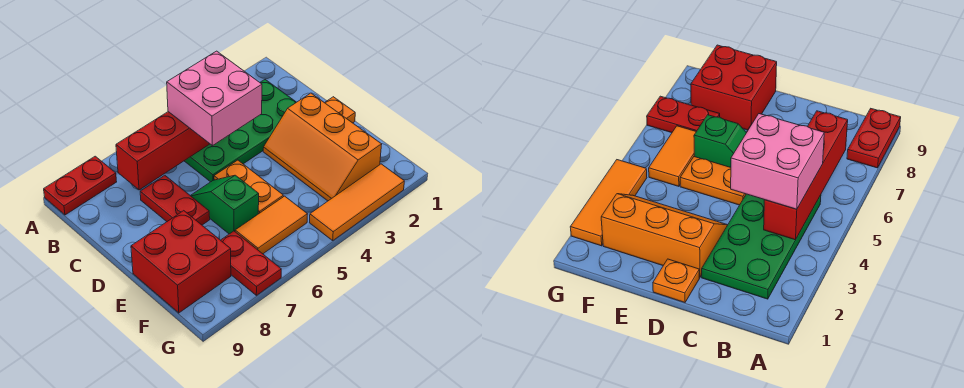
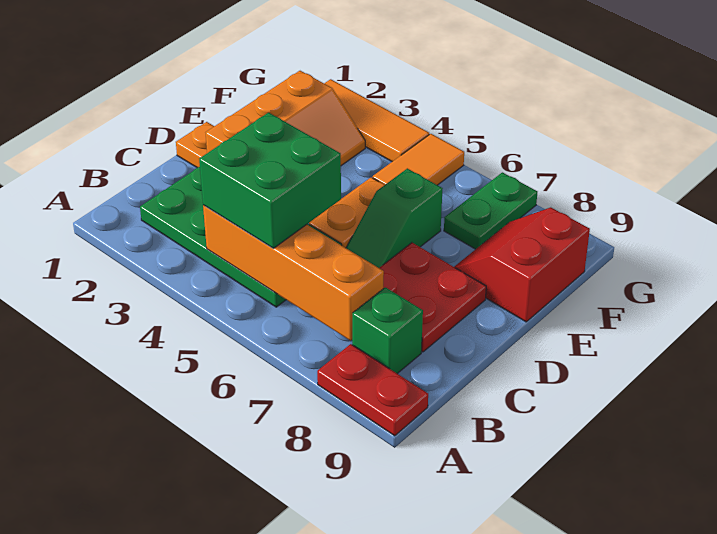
red 1x4 brick [116,112,210,190] -> orange 1x4 brick [203,205,384,341]
pink 2x2 brick [167,51,262,146] -> green 2x2 brick [199,113,341,248]
none -> green 1x1 brick [352,287,423,374]
red 1x2 plate [140,175,210,225] -> red 2x2 plate [380,243,486,352]
red 2x2 brick [131,211,231,313] -> red 2x2 slope [454,208,590,322]
orange 1x2 tile [235,196,307,254] -> orange 1x2 tile turned to [373,134,464,185]
red 1x2 plate [221,231,281,295] -> green 1x2 plate [444,172,537,249]

